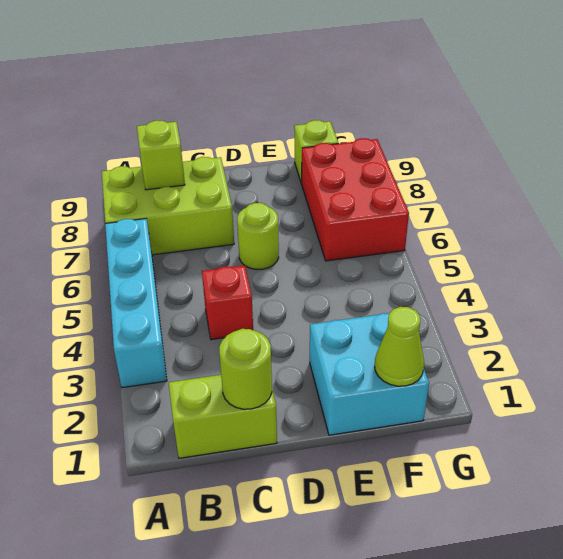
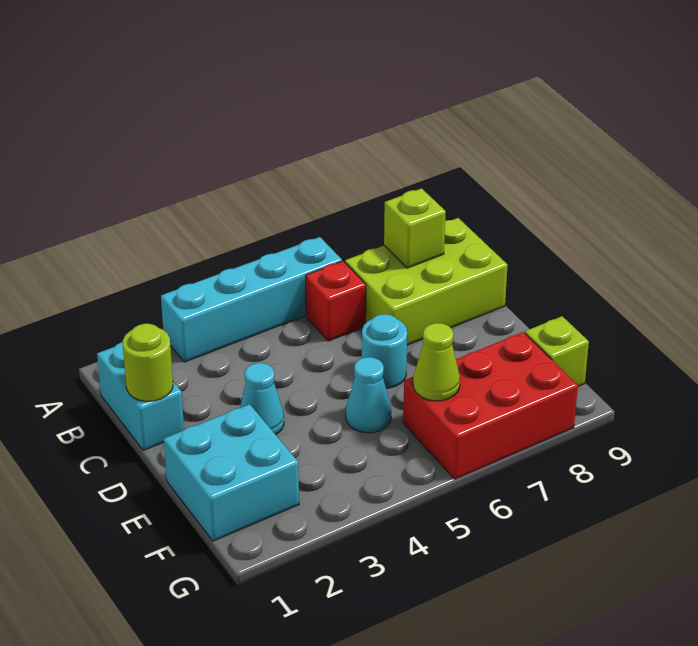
lime 2x3 brick [102,157,234,255] -> lime 2x3 brick turned to [345,218,508,345]
lime 1x2 brick [169,375,277,458] -> cyan 1x2 brick [97,342,184,450]
red 1x1 brick [202,265,253,340] -> red 1x1 brick moved to [306,261,366,341]
none -> cyan 1x1 cone [240,363,284,435]
lime 1x1 round brick [237,203,279,269] -> cyan 1x1 round brick [362,314,407,388]
none -> cyan 1x1 cone [346,357,391,433]
lime 1x1 cone [375,307,424,386] -> lime 1x1 cone moved to [413,323,460,401]

